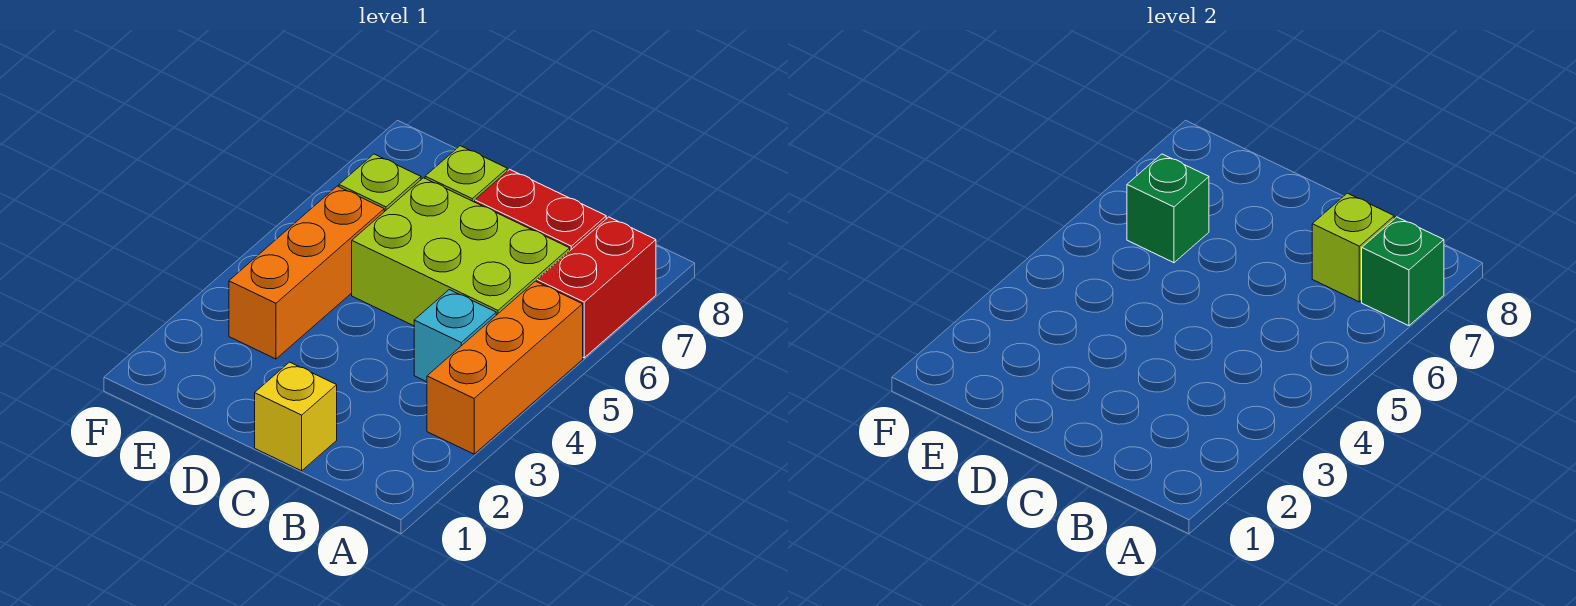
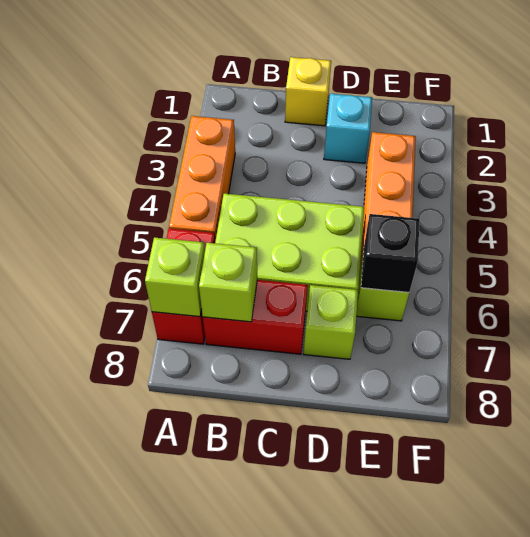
green 1x1 brick [1362,217,1444,326] -> lime 1x1 brick [145,237,205,317]
cyan 1x1 brick [414,290,496,382] -> cyan 1x1 brick moved to [324,94,372,163]
green 1x1 brick [1127,154,1209,263] -> black 1x1 brick [361,214,419,292]

